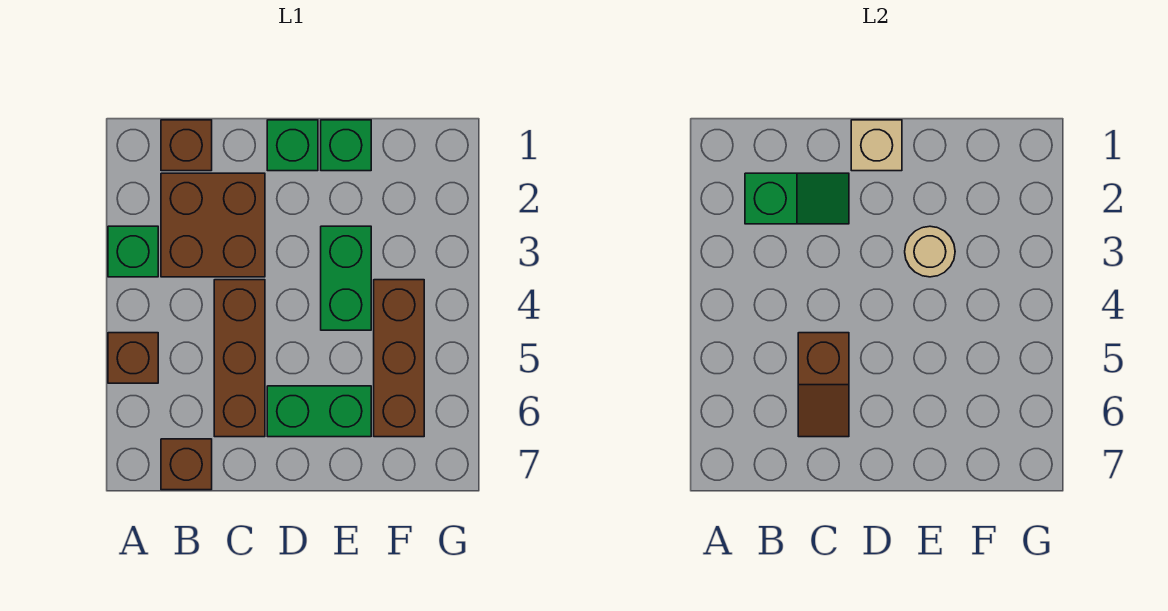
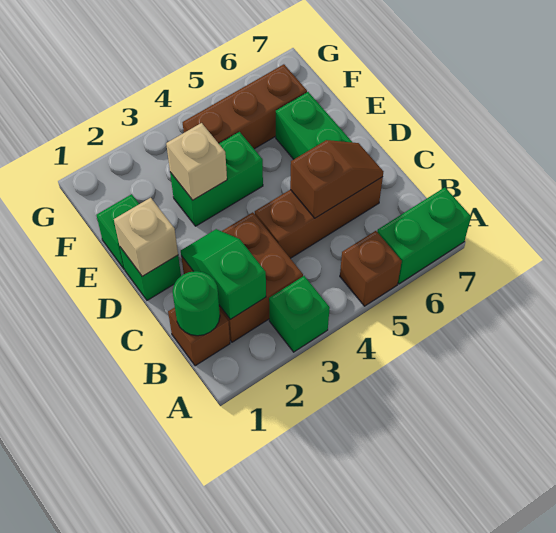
none -> green 1x2 brick [377,187,471,284]
none -> green 1x1 round brick [173,271,220,336]
brown 1x1 brick [161,439,212,490] -> none
tan 1x1 round brick [905,226,955,277] -> tan 1x1 brick [166,123,227,200]

